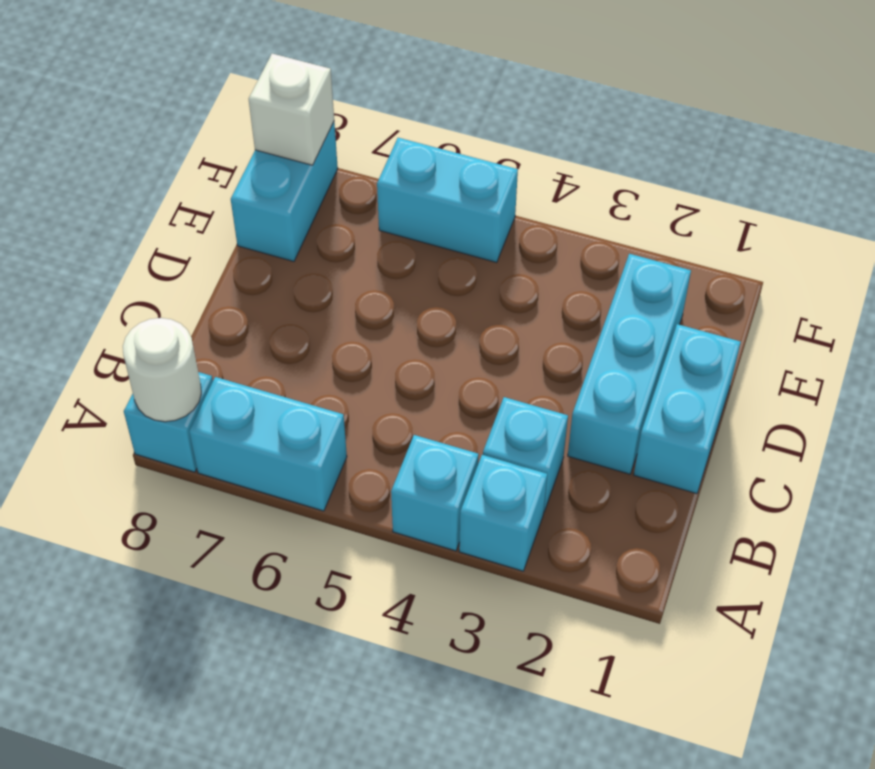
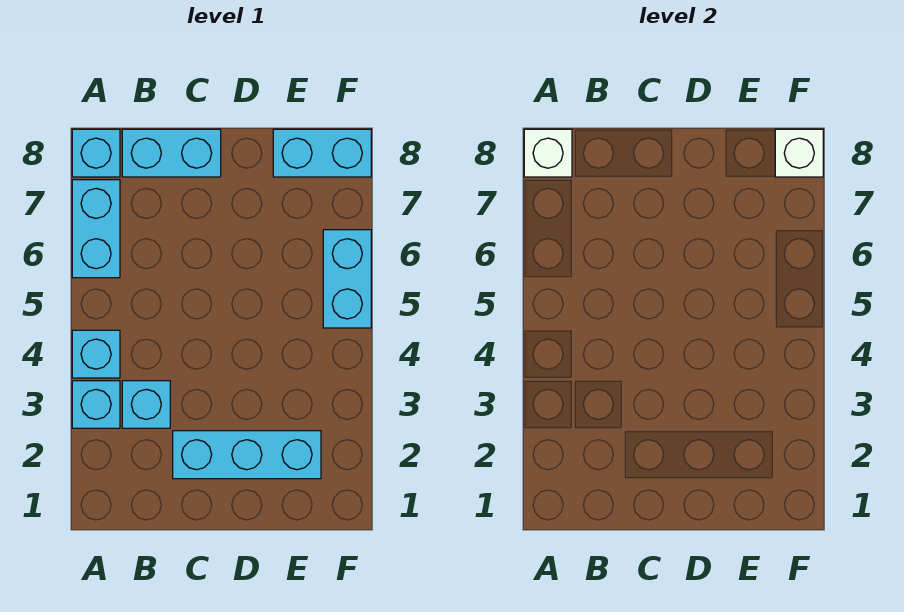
white 1x1 round brick [123,318,201,422] -> white 1x1 brick [524,129,572,177]
cyan 1x2 brick [634,324,741,494] -> cyan 1x2 brick moved to [122,129,221,177]

